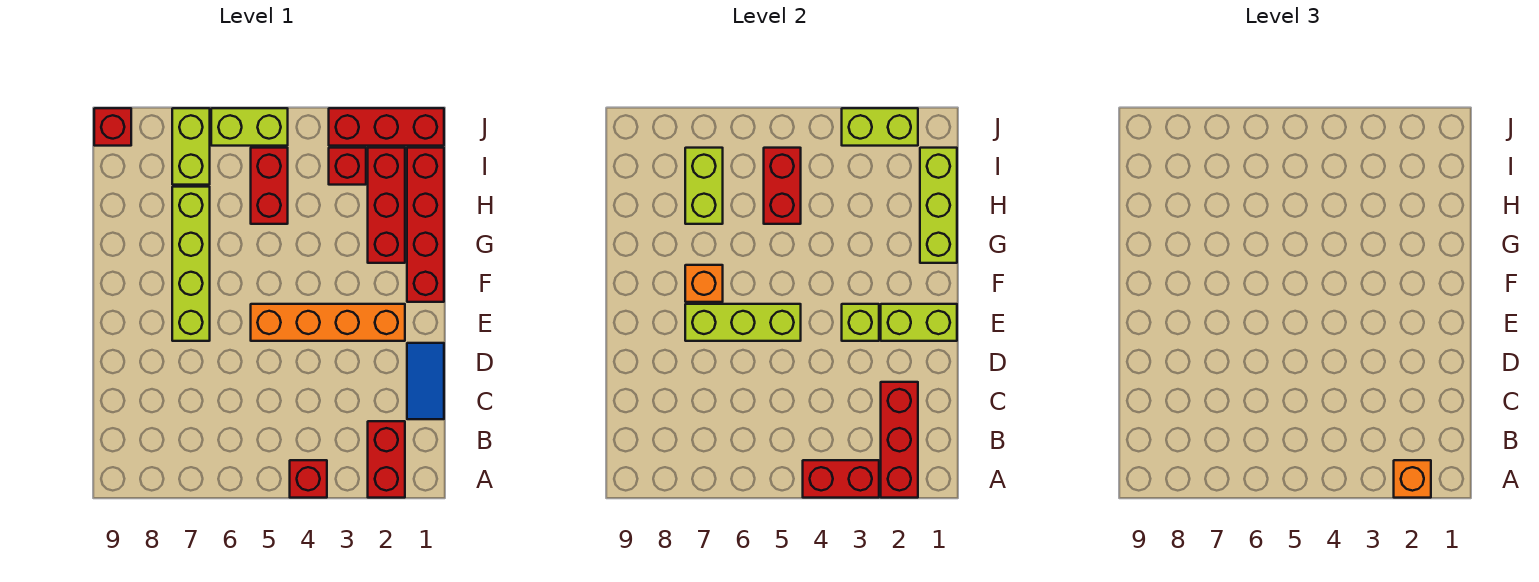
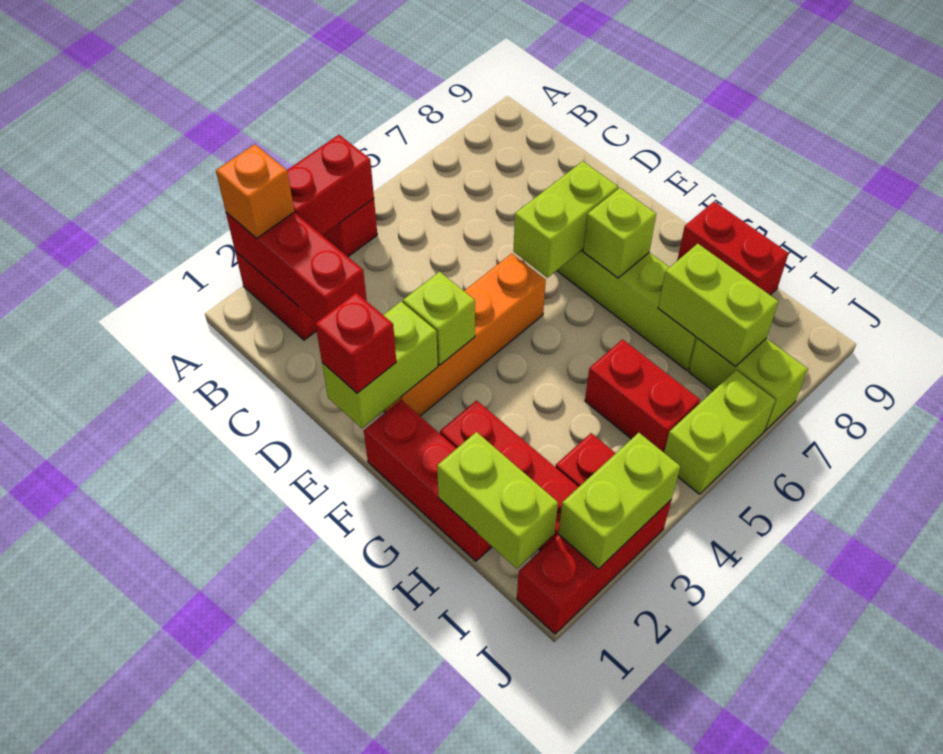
blue 1x2 tile [407,343,444,419] -> none
lime 1x3 brick [685,304,801,341] -> lime 1x2 brick [513,161,618,278]
red 1x4 brick [407,148,444,302] -> red 1x3 brick [364,400,492,561]
orange 1x1 brick [685,265,723,302] -> lime 1x1 brick [583,188,656,278]
lime 1x3 brick [920,148,957,263] -> lime 1x2 brick [437,432,558,568]
red 1x2 brick [764,148,801,224] -> red 1x2 brick moved to [677,201,789,295]
red 1x1 brick [94,108,131,146] -> red 1x1 brick moved to [315,293,396,393]

